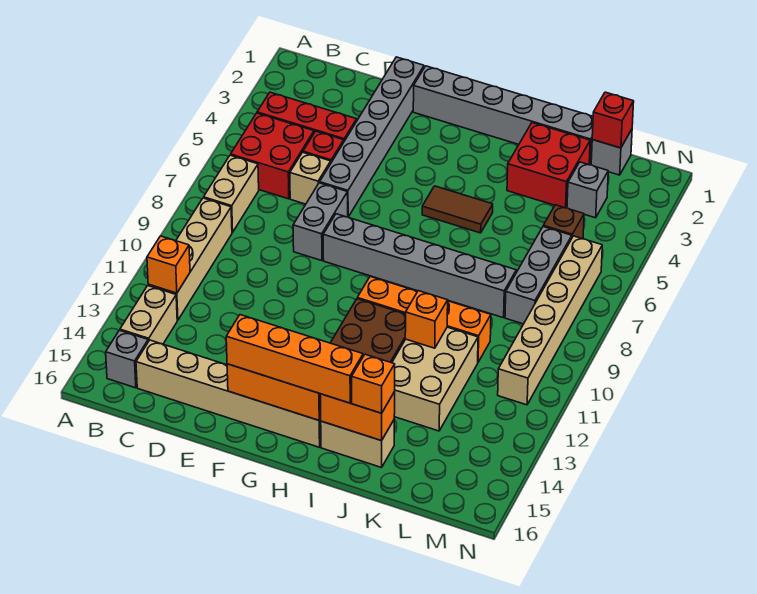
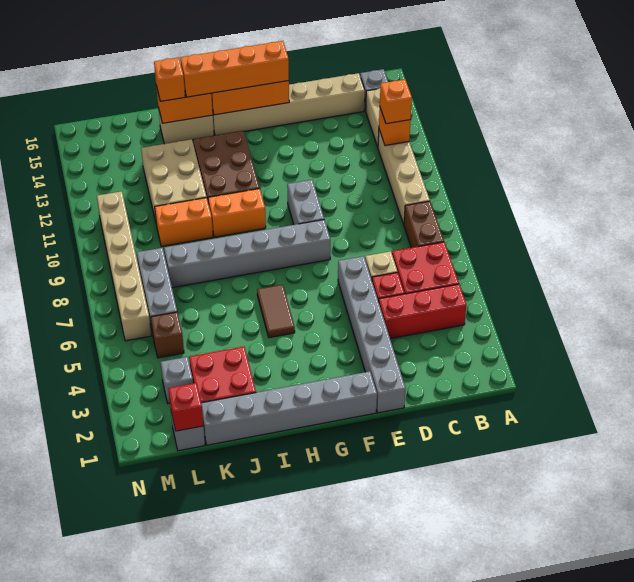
tan 1x2 brick [204,155,259,233] -> brown 1x2 brick [404,201,444,248]
grey 1x2 brick [293,183,348,261] -> grey 1x2 brick moved to [287,180,324,225]
brown 1x2 tile [422,186,493,233] -> brown 1x2 tile turned to [257,284,295,338]
orange 1x1 brick [405,291,448,348] -> orange 1x1 brick moved to [380,79,412,124]

